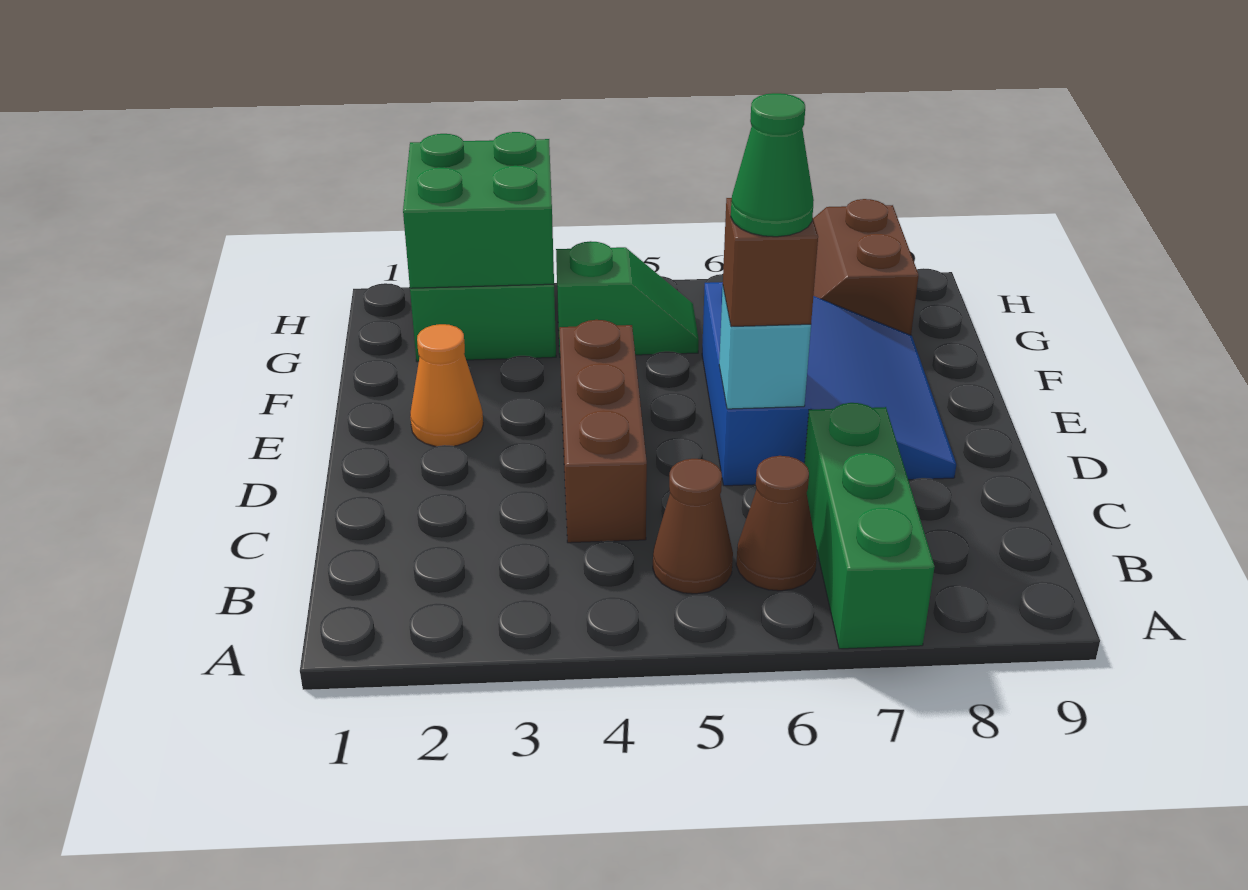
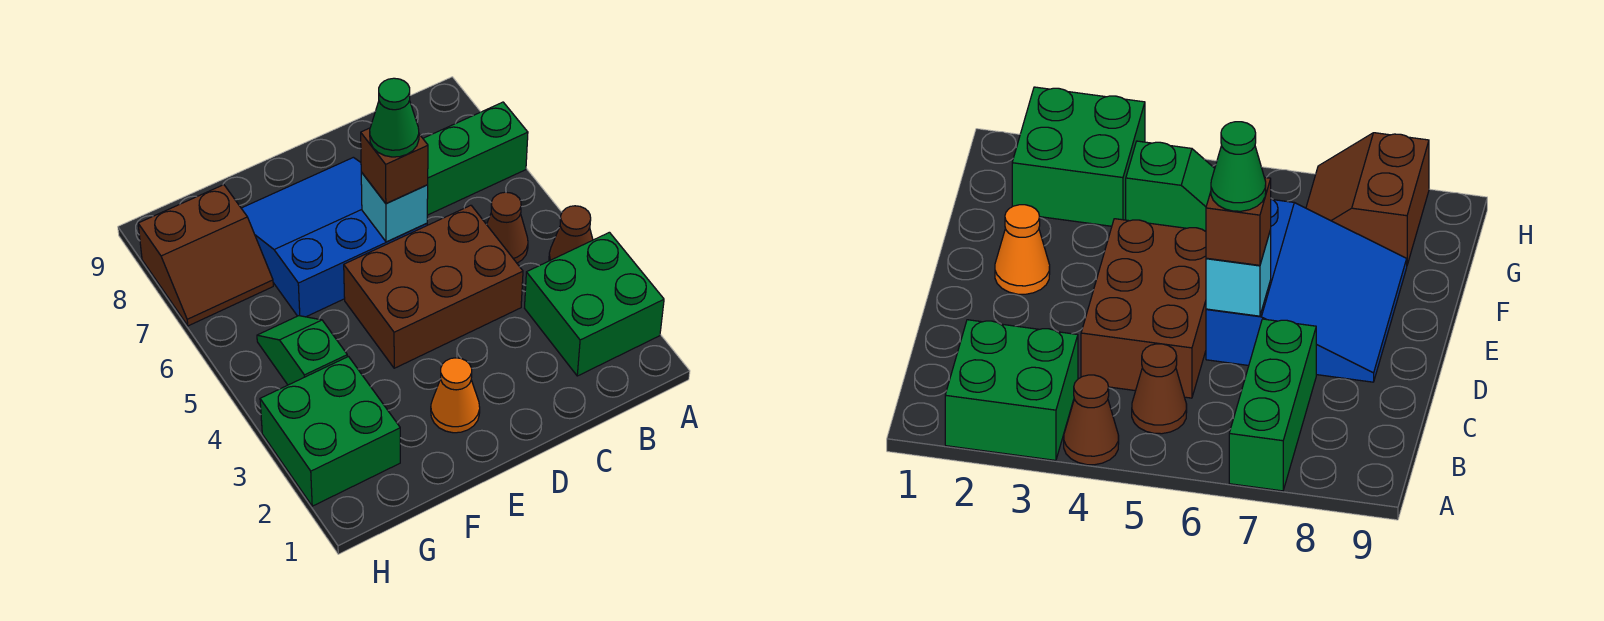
brown 1x1 cone [736,456,817,591] -> brown 1x1 cone moved to [549,206,593,261]
brown 1x3 brick [560,320,647,543] -> brown 2x3 brick [344,205,523,368]
green 2x2 brick [403,132,554,288] -> green 2x2 brick moved to [525,232,664,376]

